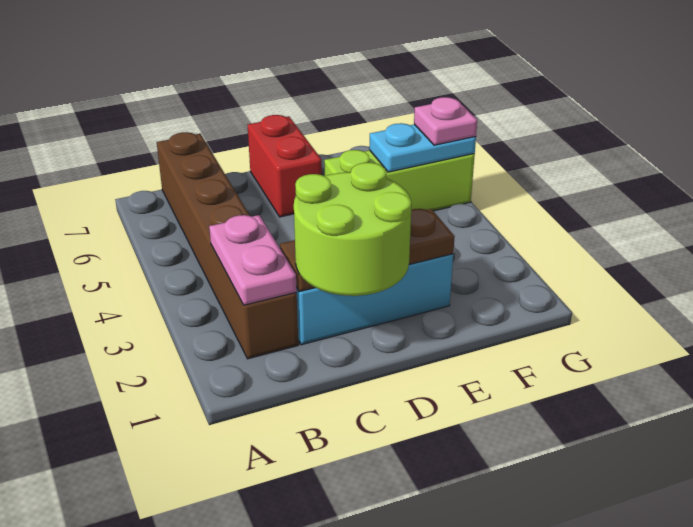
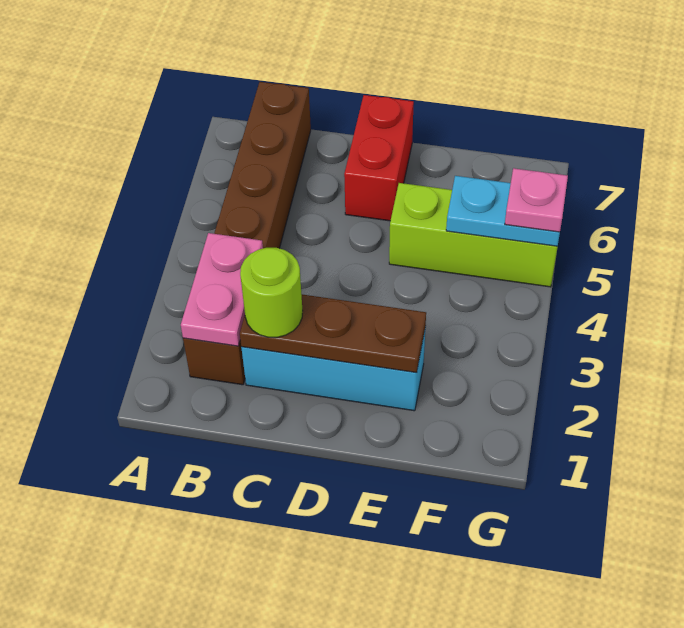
lime 2x2 round brick [294,162,412,296] -> lime 1x1 round brick [240,248,303,337]

